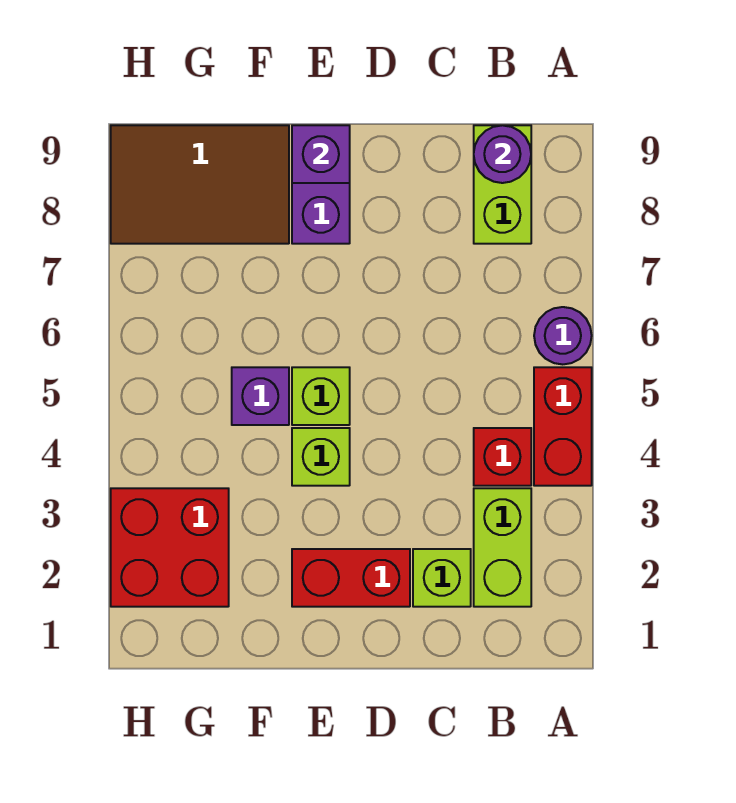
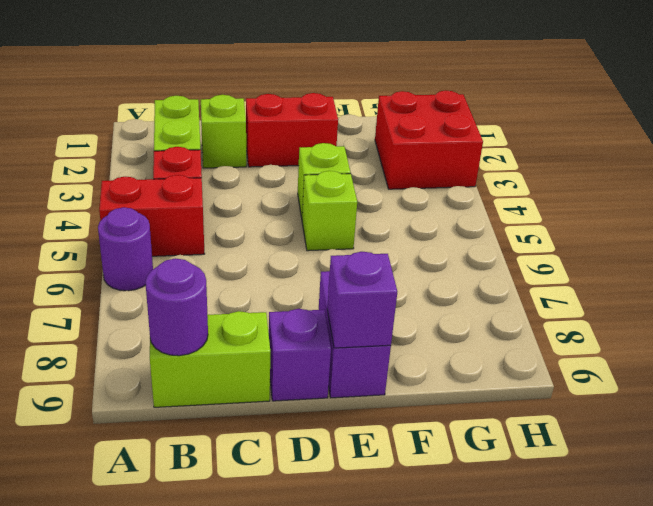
red 1x2 brick [534,367,592,486] -> red 1x2 brick turned to [99,175,204,256]
lime 1x2 brick [474,125,531,244] -> lime 1x2 brick turned to [150,311,270,407]
purple 1x1 brick [232,367,289,425] -> purple 1x1 brick moved to [269,309,331,401]
brown 2x3 tile [111,125,289,244] -> none

